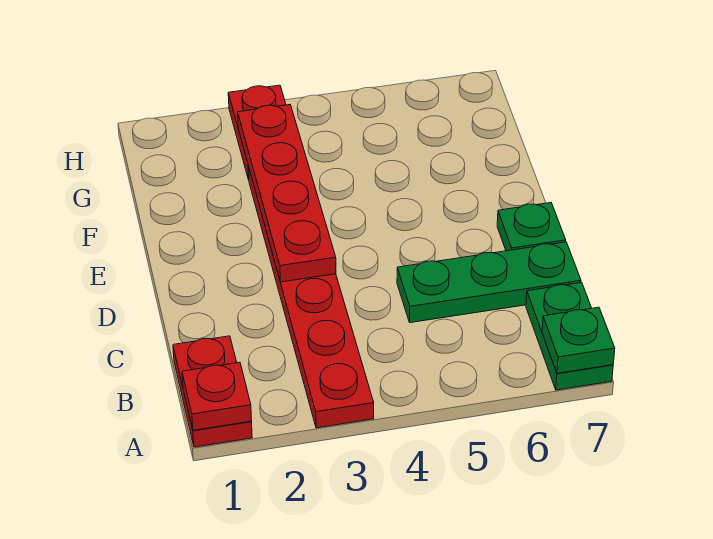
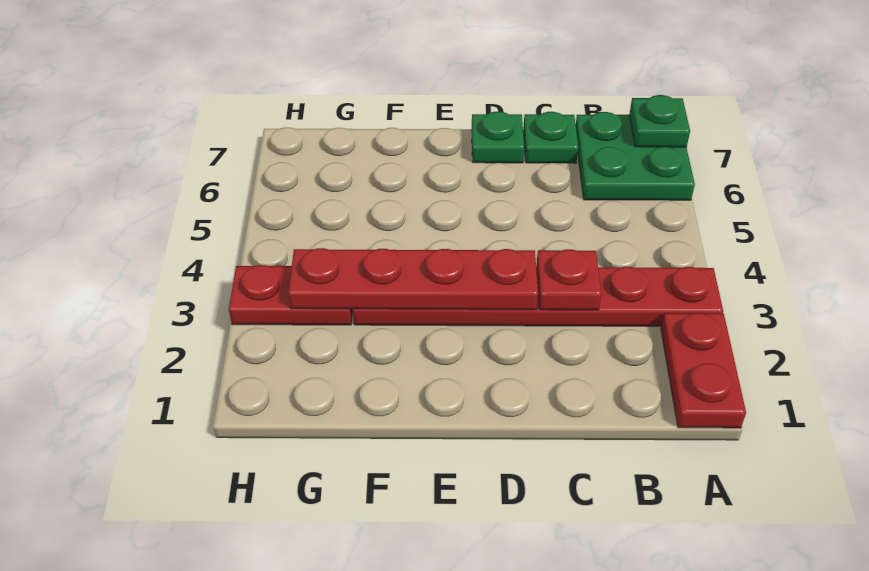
red 1x2 plate [173,336,252,447] -> red 1x2 plate turned to [661,313,746,428]
red 1x1 plate [182,362,252,430] -> red 1x1 plate moved to [536,249,602,310]
green 1x2 plate [526,282,613,390] -> green 2x2 plate [576,112,695,200]
green 1x3 plate [397,242,581,323] -> green 1x1 plate [523,112,578,163]

